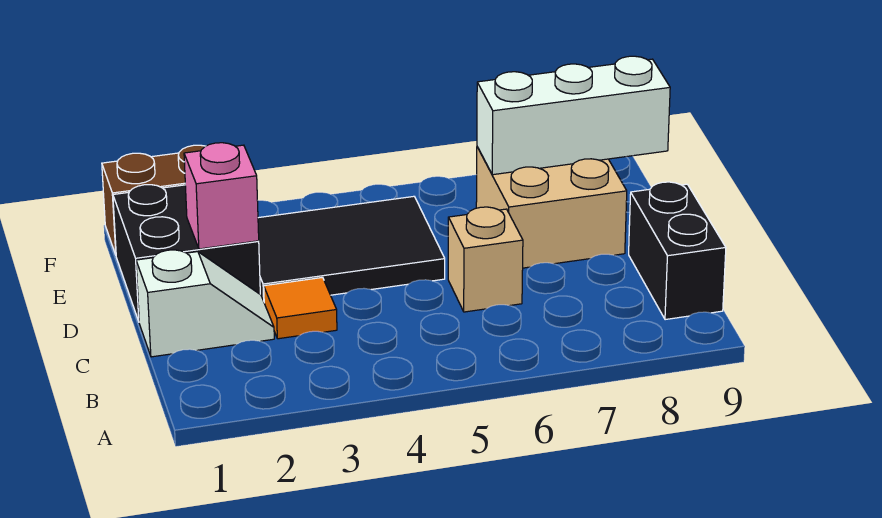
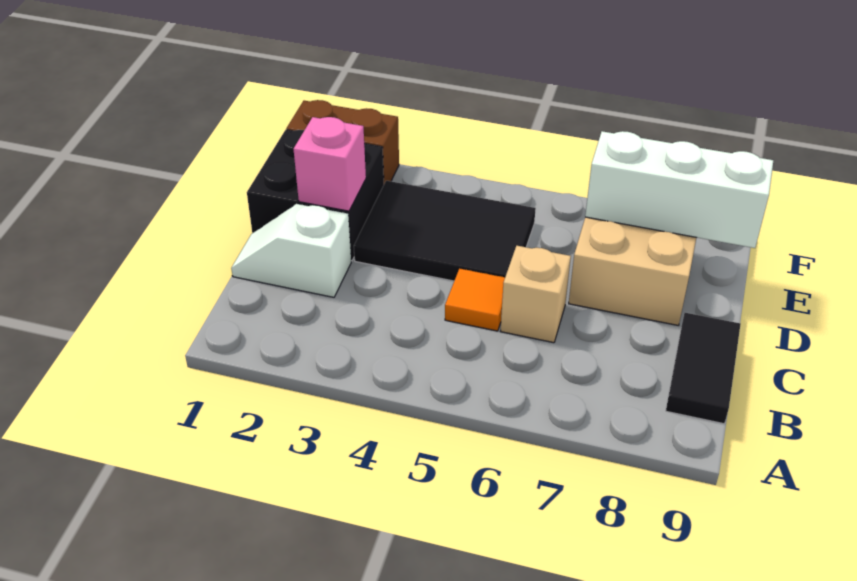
black 1x2 brick [629,182,726,320] -> black 1x2 tile [666,313,741,424]
white 1x2 slope [136,250,274,357] -> white 1x2 slope turned to [231,204,351,297]
orange 1x1 tile [264,277,337,339] -> orange 1x1 tile moved to [445,268,505,331]

